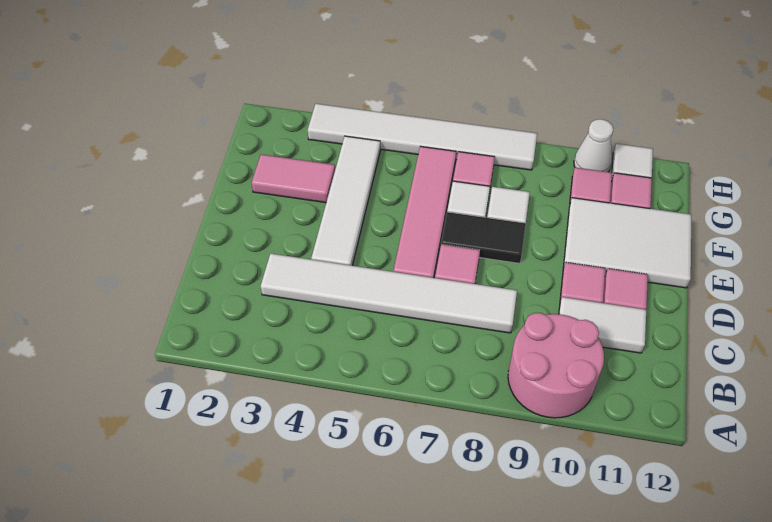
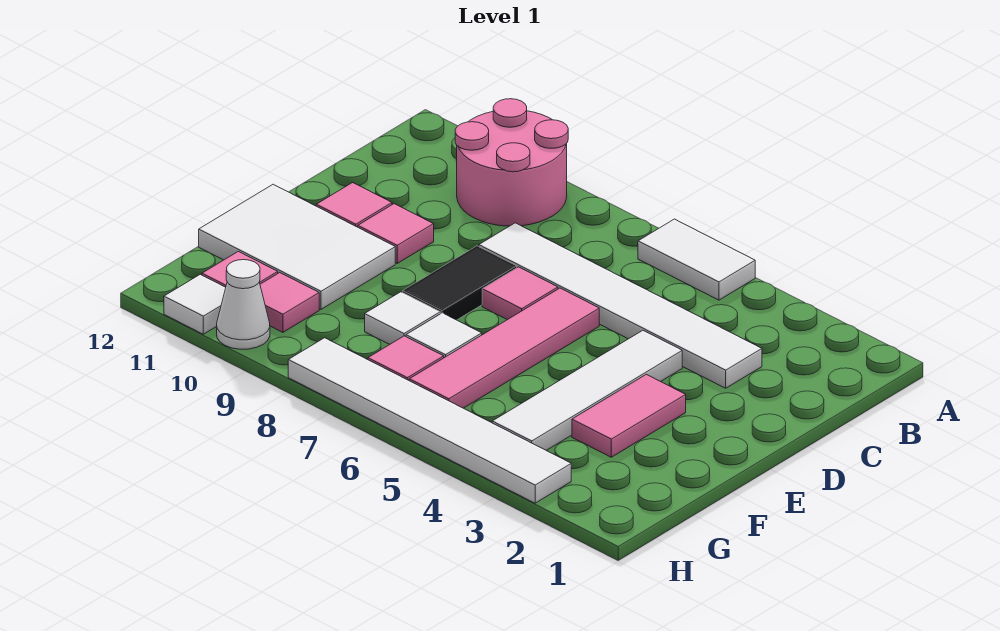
white 1x2 tile [559,297,646,353] -> white 1x2 tile moved to [638,219,755,300]
black 1x2 tile [441,212,526,263] -> black 1x2 tile turned to [403,246,517,320]
pink 1x2 tile [252,154,335,203] -> pink 1x2 tile turned to [572,374,686,457]

